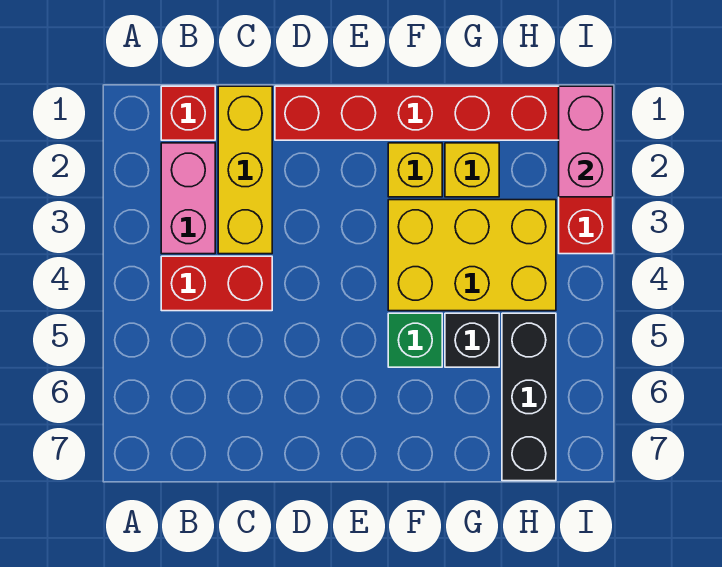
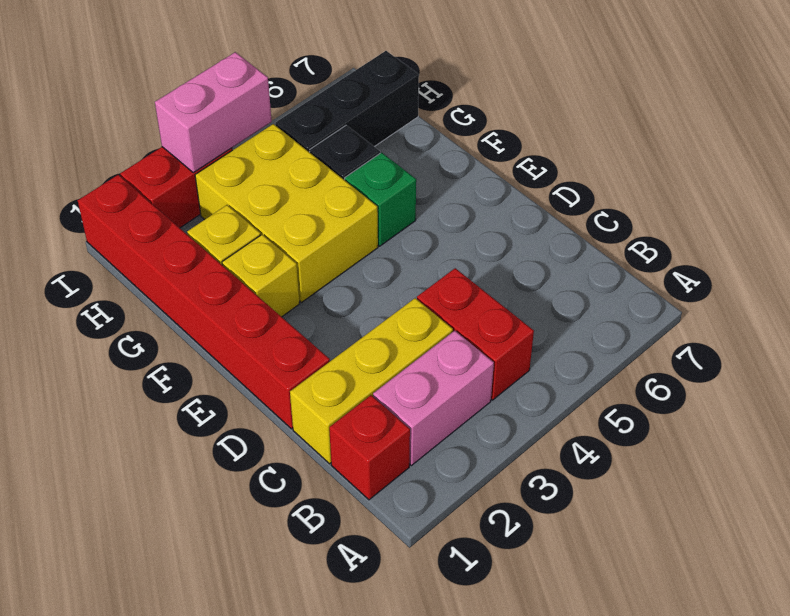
pink 1x2 brick [559,86,613,197] -> pink 1x2 brick moved to [155,52,272,173]

